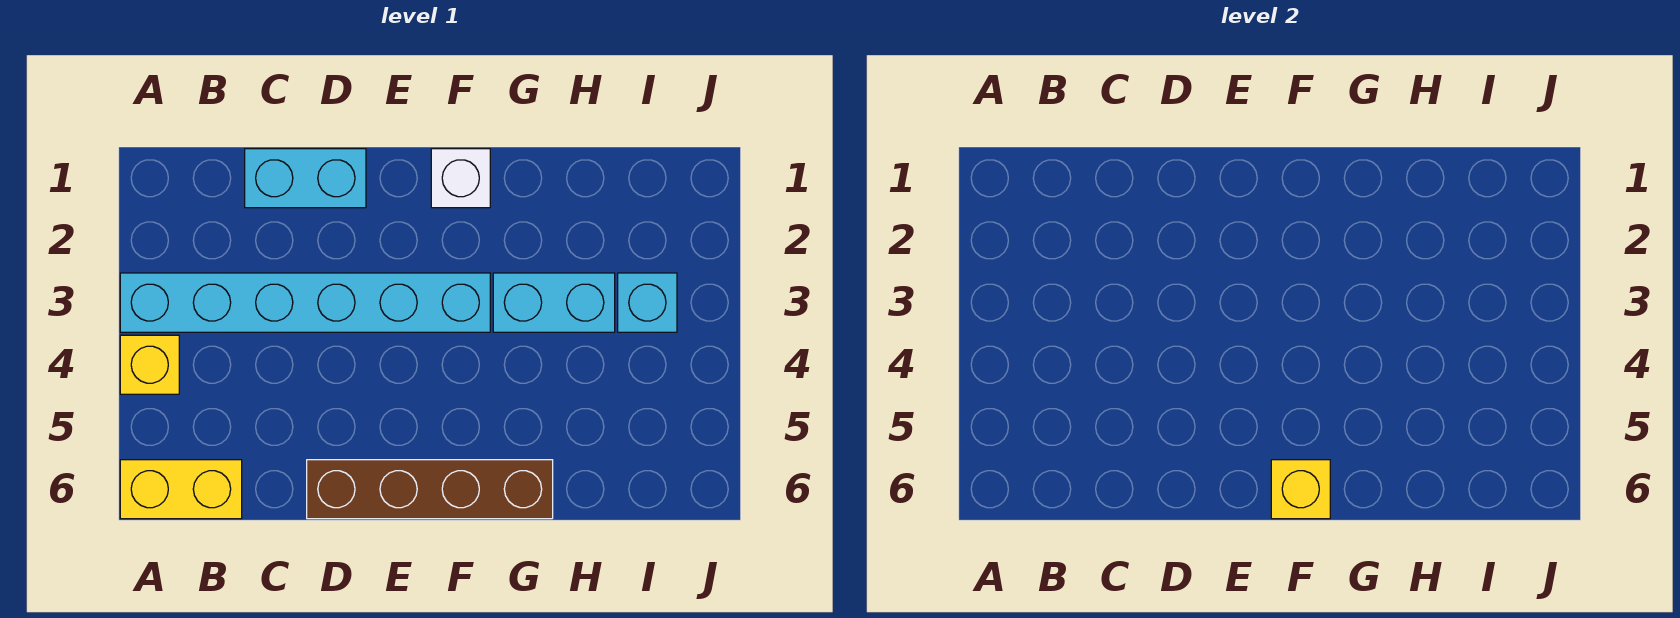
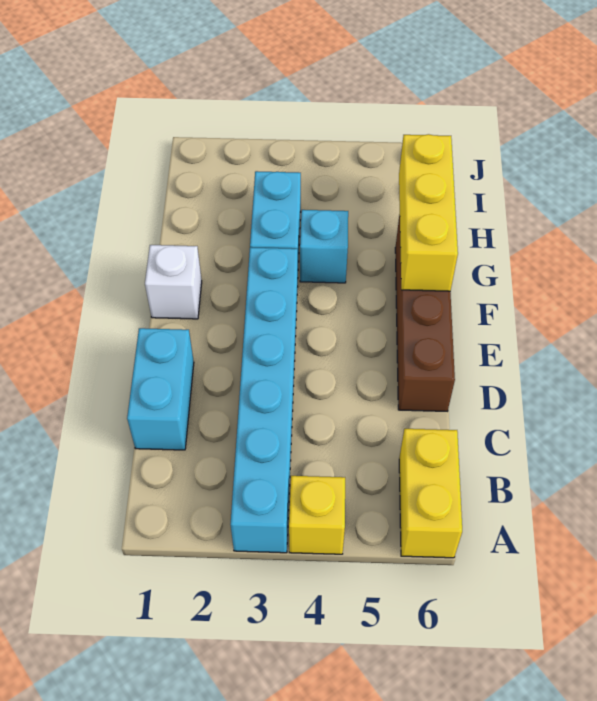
yellow 1x1 brick [1271,460,1330,519] -> yellow 1x3 brick [399,134,458,291]
cyan 1x1 brick [618,273,677,332] -> cyan 1x1 brick moved to [300,210,348,283]

